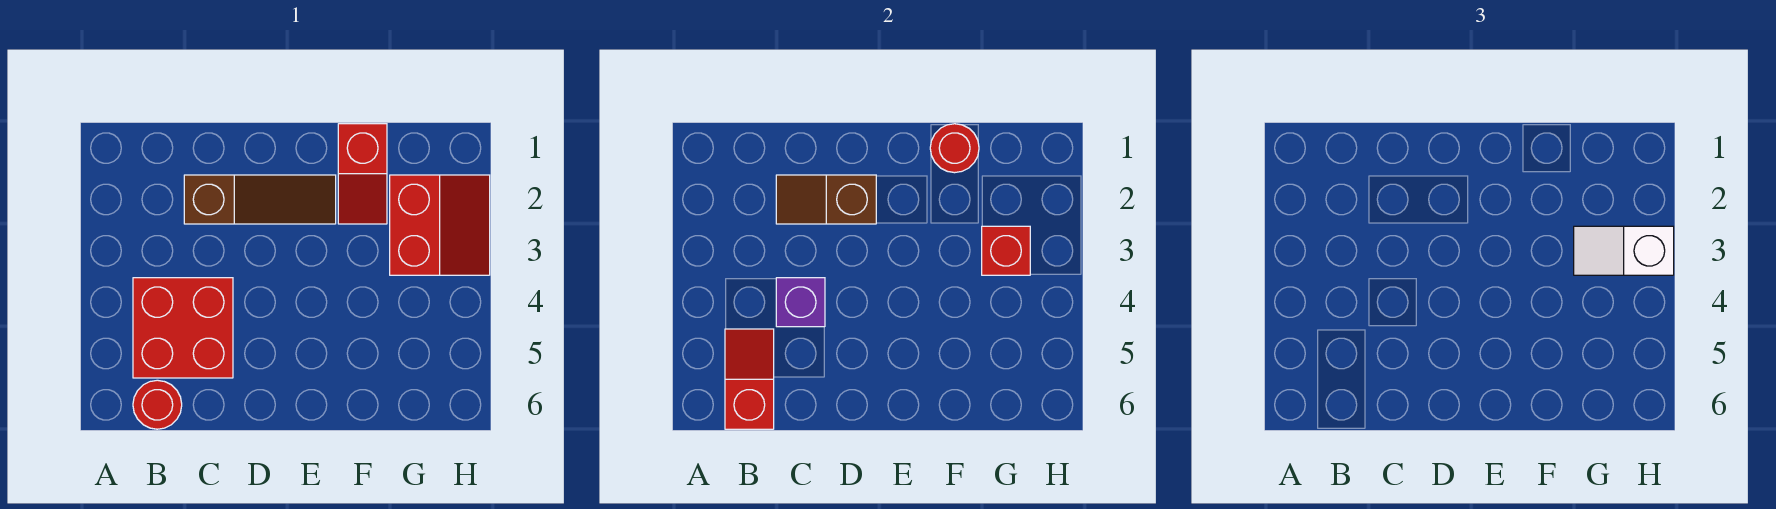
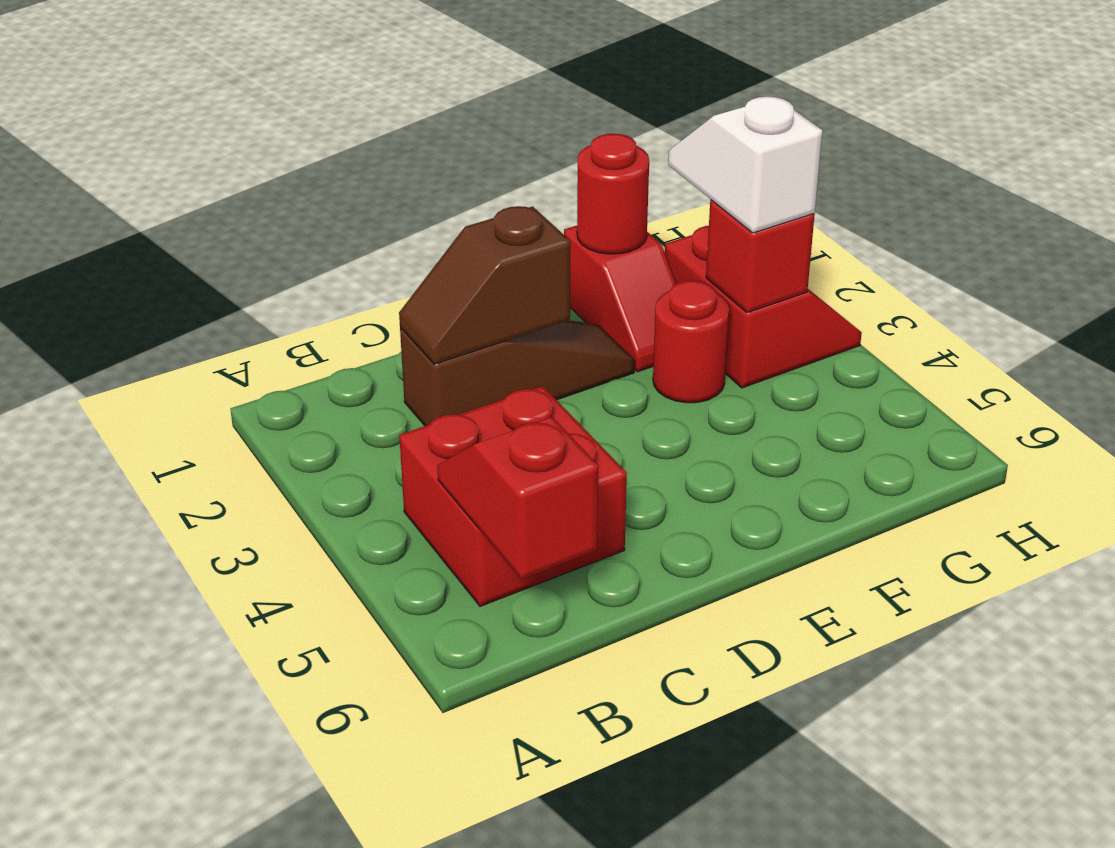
red 1x1 round brick [133,380,182,429] -> red 1x1 round brick moved to [653,281,729,403]
purple 1x1 brick [776,278,825,327] -> none
white 1x2 slope [1574,226,1674,275] -> white 1x2 slope turned to [668,96,822,233]

